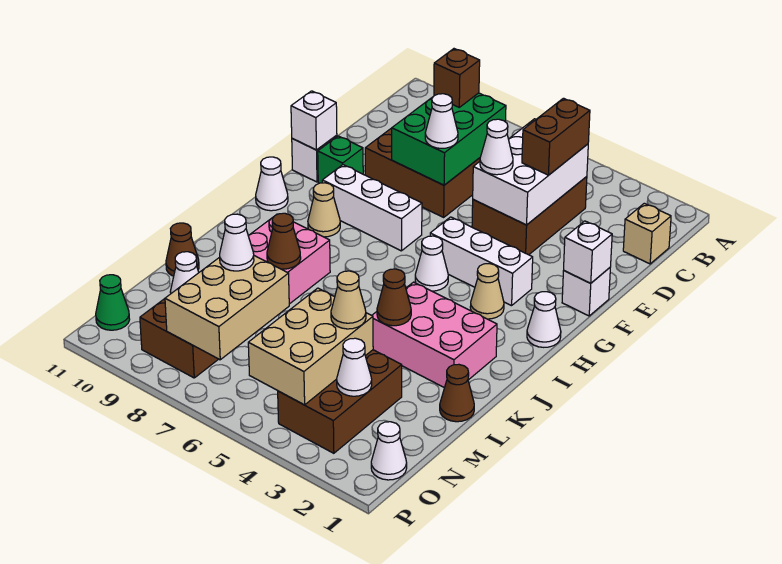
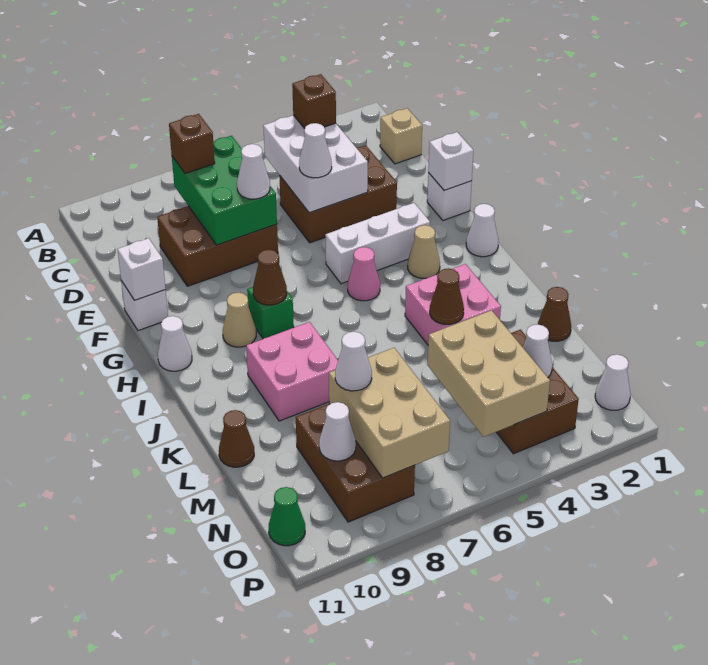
brown 2x3 brick [472,177,587,255] -> brown 2x3 brick turned to [279,146,397,243]
brown 1x2 brick [522,98,590,175] -> brown 1x1 brick [292,74,336,129]
green 1x1 brick [318,136,363,183] -> green 1x1 brick moved to [247,287,294,339]
white 1x3 brick [322,165,422,251] -> none
white 1x1 cone [415,236,448,291] -> pink 1x1 cone [348,247,380,301]
pink 2x3 brick [372,282,497,388] -> pink 2x2 brick [405,264,501,345]
brown 1x1 cone [267,213,301,269] -> brown 1x1 cone moved to [253,250,287,305]
tan 1x1 cone [331,271,366,329] -> none

